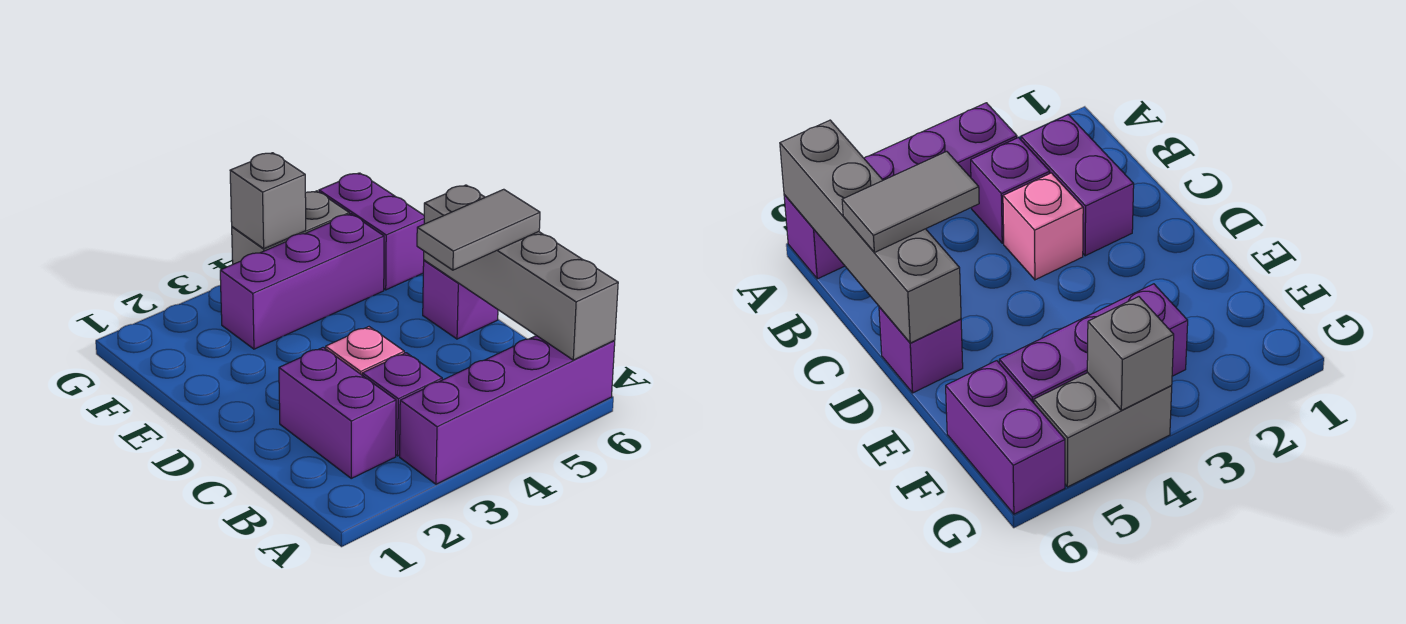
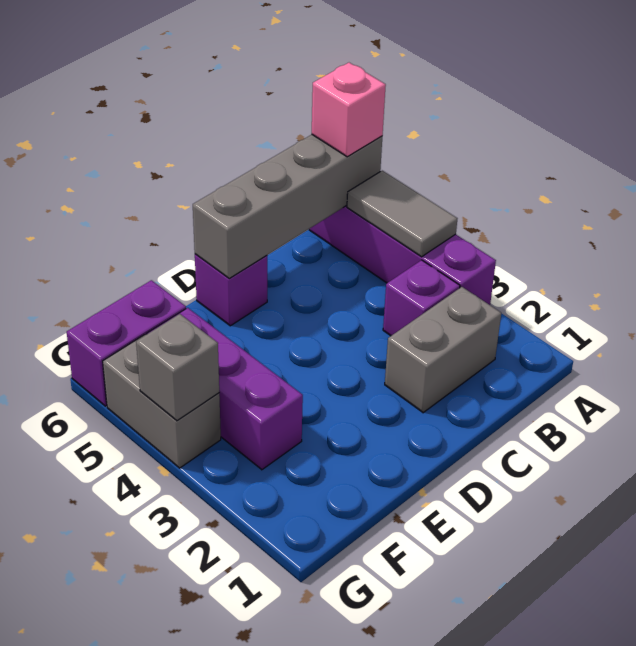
purple 1x2 brick [279,347,396,478] -> grey 1x2 brick [385,287,501,413]
pink 1x1 brick [326,327,404,375] -> pink 1x1 brick moved to [312,63,386,157]
grey 1x2 tile [417,189,540,270] -> grey 1x2 tile moved to [347,171,457,257]

